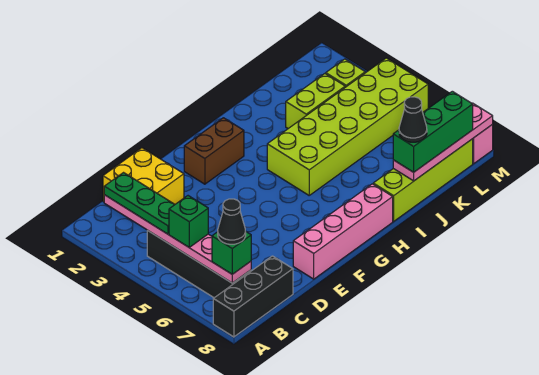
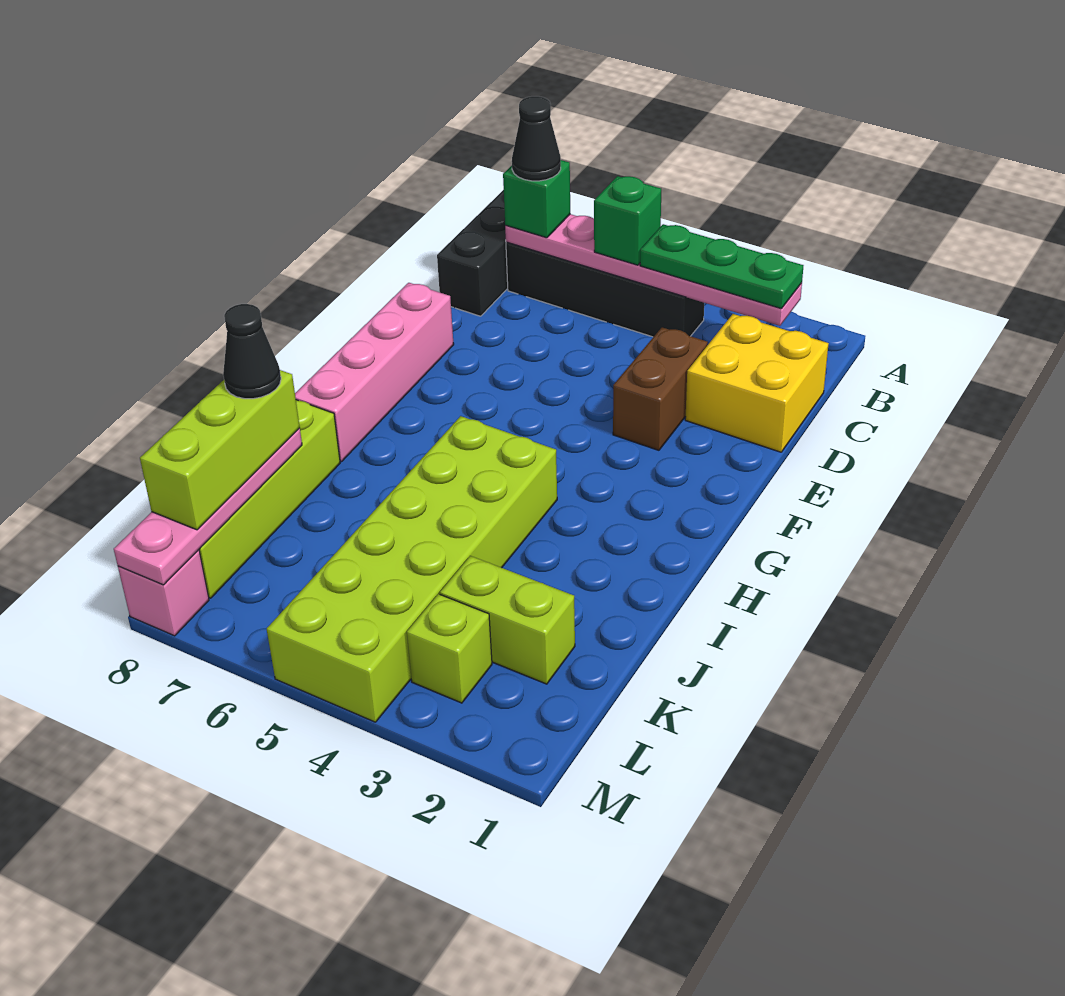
brown 1x2 brick [184,118,244,184] -> brown 1x2 brick moved to [613,327,708,450]
lime 1x2 brick [286,74,345,128] -> lime 1x2 brick turned to [440,556,575,684]
green 1x3 brick [393,91,473,172] -> lime 1x3 brick [140,370,300,530]

